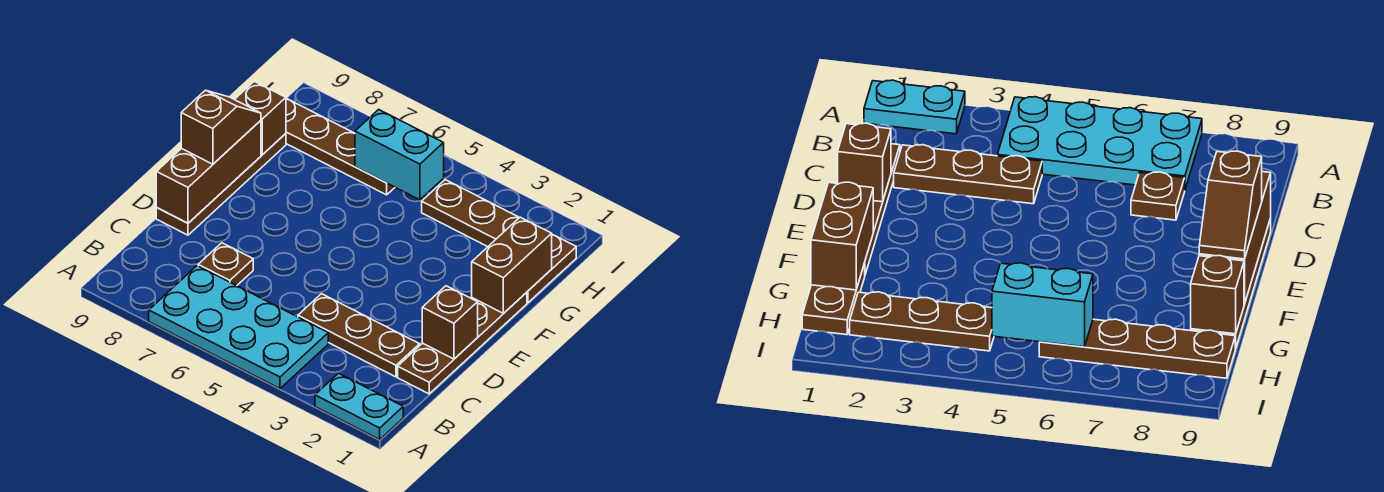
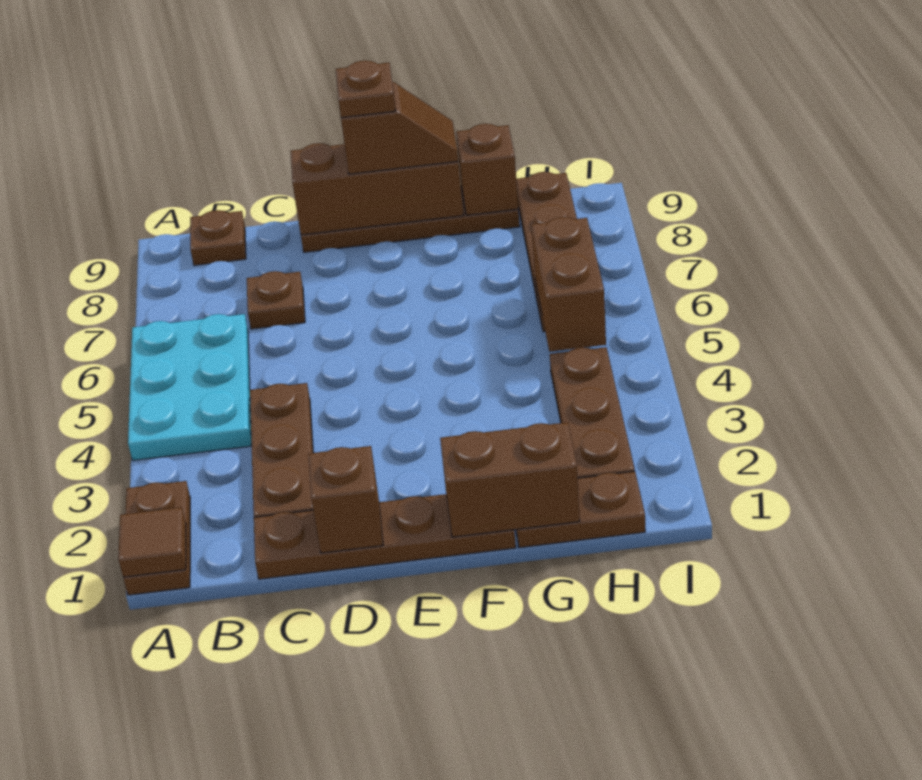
cyan 1x2 plate [315,373,403,439] -> brown 1x2 plate [123,481,190,595]
none -> brown 1x1 tile [118,507,186,577]
cyan 2x4 plate [149,266,328,389] -> cyan 2x3 plate [128,314,251,460]
none -> brown 1x1 plate [190,210,246,265]
none -> brown 1x1 plate [336,61,396,118]
cyan 1x2 brick [355,109,444,200] -> brown 1x2 brick [531,217,606,351]

